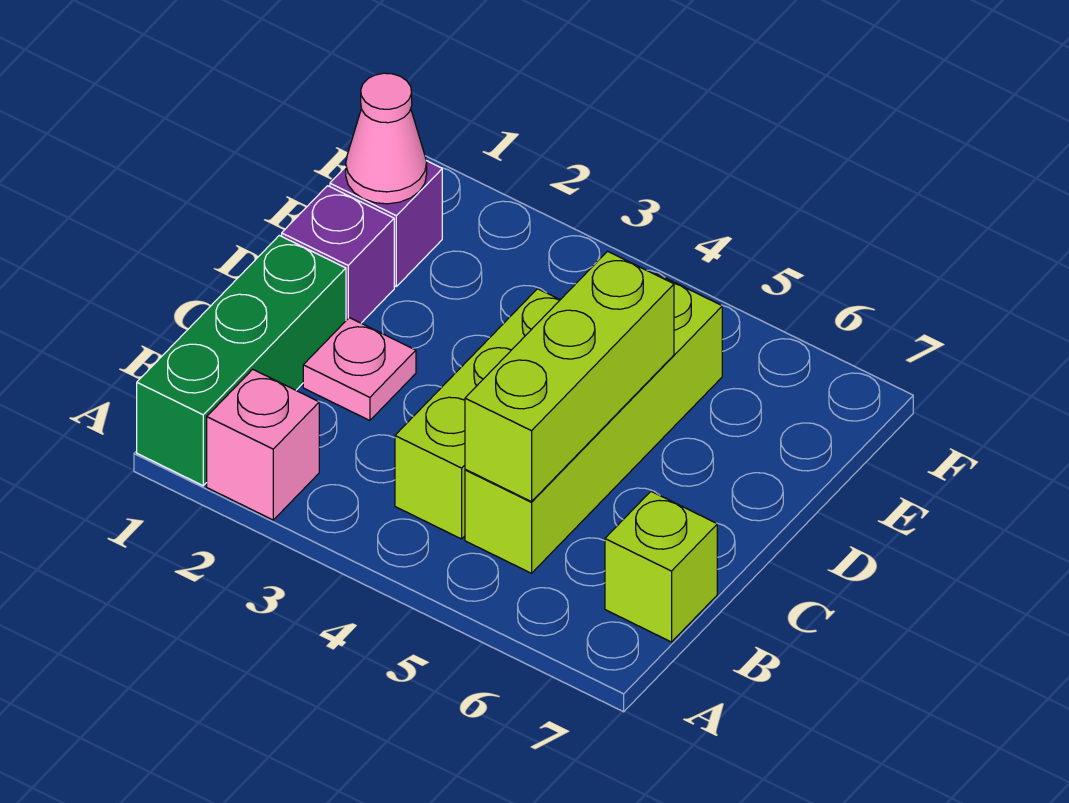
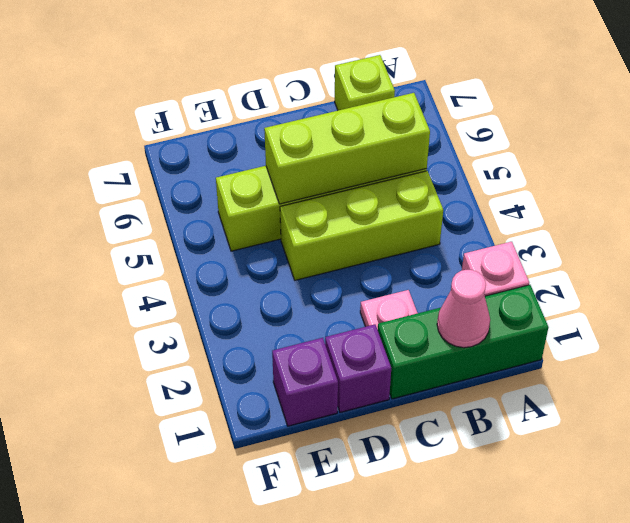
pink 1x1 cone [346,73,427,204] -> pink 1x1 cone moved to [437,270,490,348]

